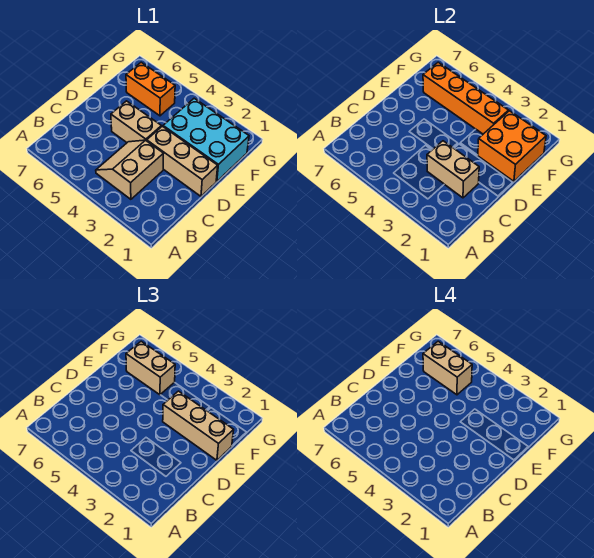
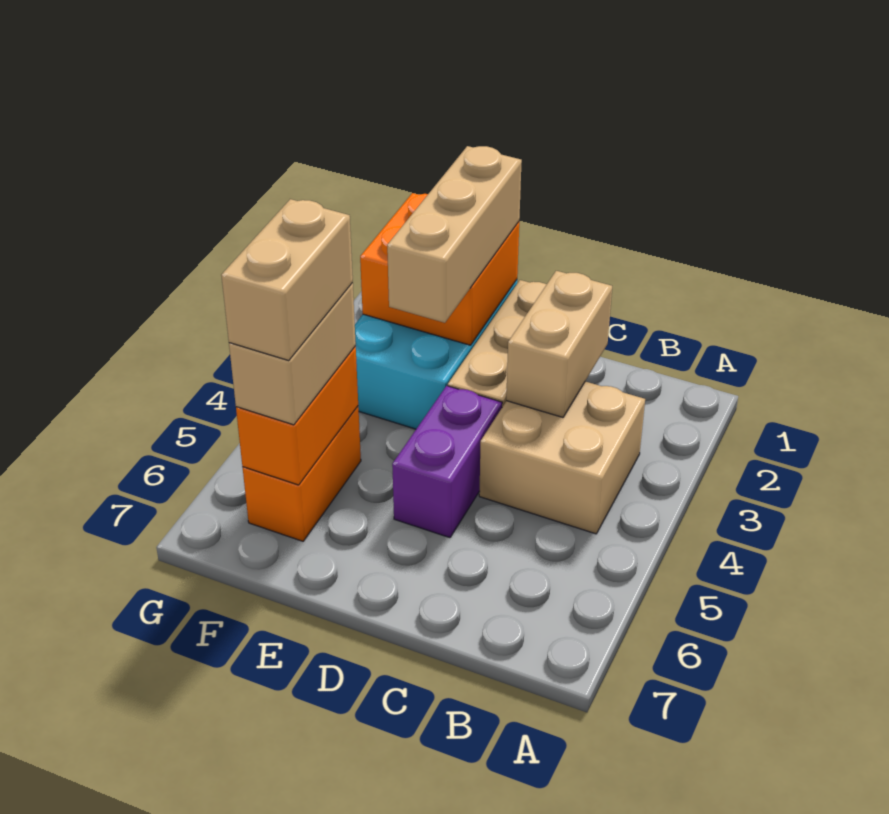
tan 2x2 slope [96,140,163,199] -> tan 2x2 brick [479,381,645,534]
tan 1x2 brick [111,101,161,142] -> purple 1x2 brick [392,386,502,538]
orange 1x4 brick [423,62,509,134] -> orange 1x2 brick [236,346,358,485]

